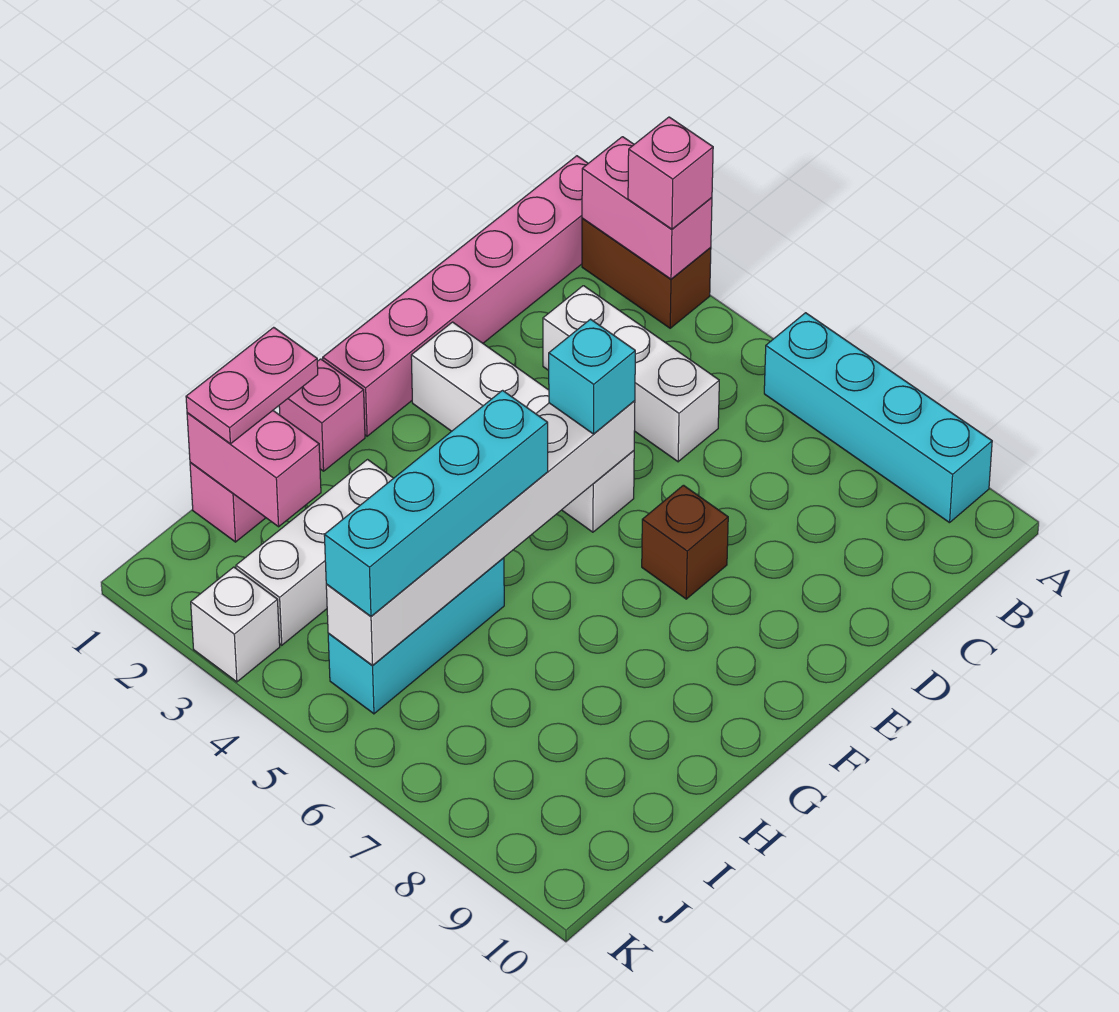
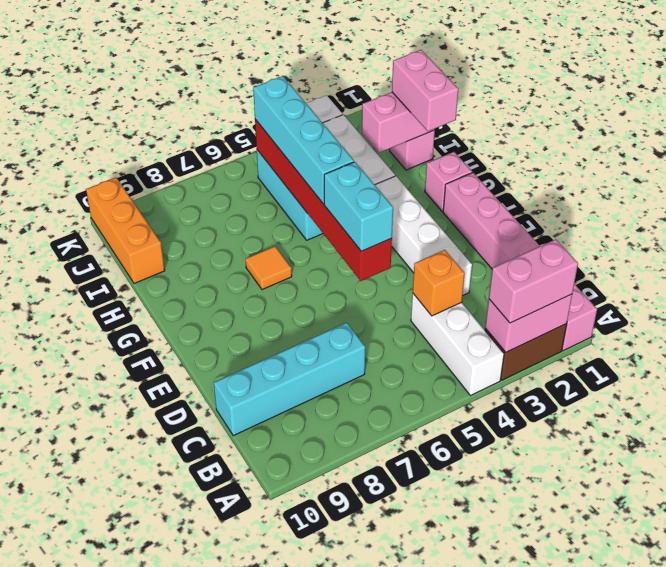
pink 1x1 brick [628,117,713,229] -> pink 1x2 brick [489,239,578,323]
cyan 1x4 brick [764,313,992,523] -> cyan 1x4 brick moved to [214,323,365,436]
white 1x3 brick [543,286,719,462] -> white 1x3 brick turned to [411,294,504,396]
none -> orange 1x1 brick [413,250,465,316]
white 1x4 brick [411,322,634,532] -> white 1x4 brick turned to [375,176,472,296]
white 1x6 brick [326,401,635,665] -> red 1x6 brick [255,119,392,281]
cyan 1x1 brick [549,319,635,434] -> cyan 1x2 brick [324,162,393,251]
brown 1x1 brick [642,485,728,599] -> none
none -> orange 1x1 tile [246,246,292,290]
pink 1x2 plate [186,327,318,444] -> pink 1x2 brick [392,50,458,131]
none -> orange 1x3 brick [86,178,165,284]

